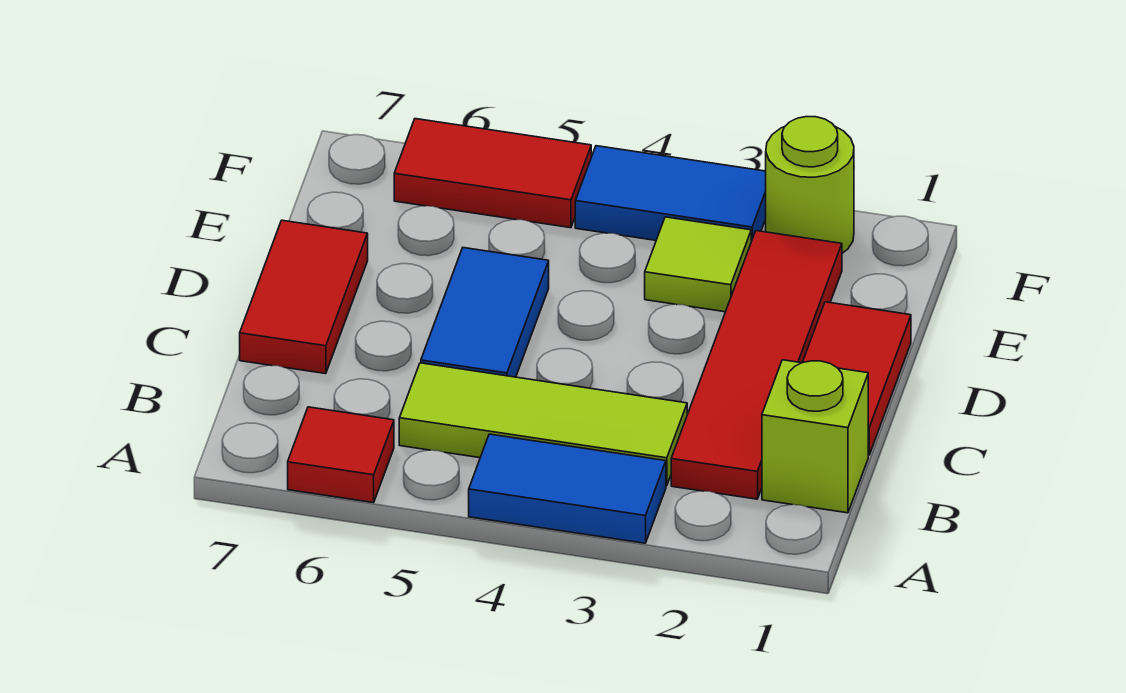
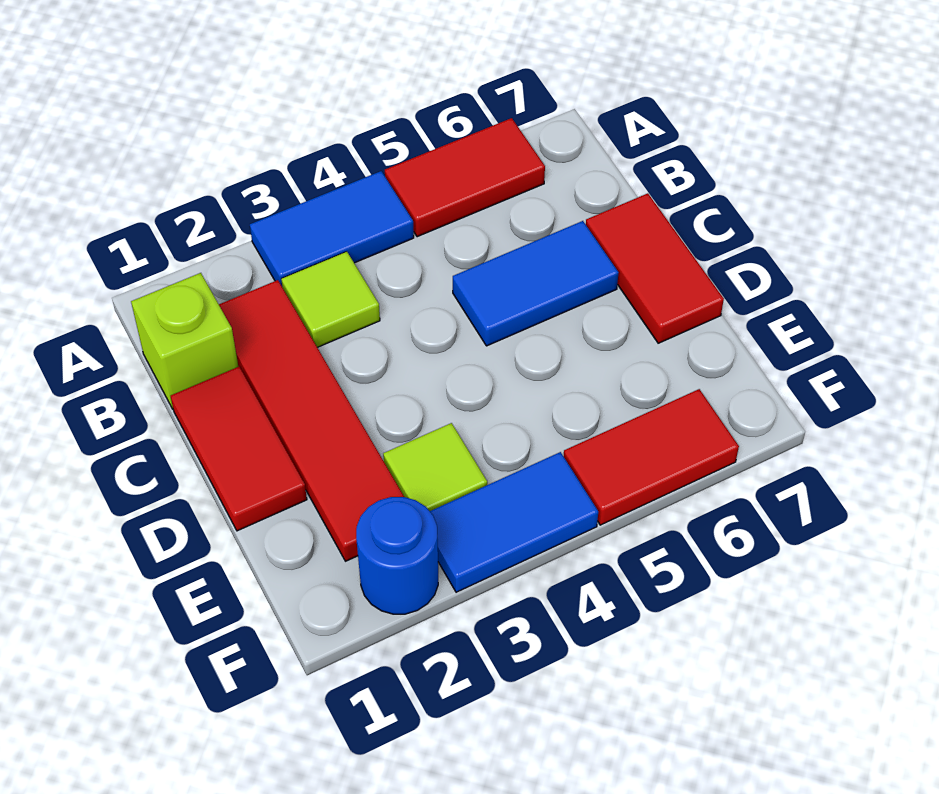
red 1x1 tile [288,407,394,503] -> red 1x2 tile [385,118,545,237]
lime 1x3 tile [399,363,687,486] -> lime 1x1 tile [281,252,380,347]
blue 1x2 tile [421,248,549,377] -> blue 1x2 tile turned to [453,221,619,346]
lime 1x1 round brick [766,117,854,253] -> blue 1x1 round brick [356,497,438,614]

